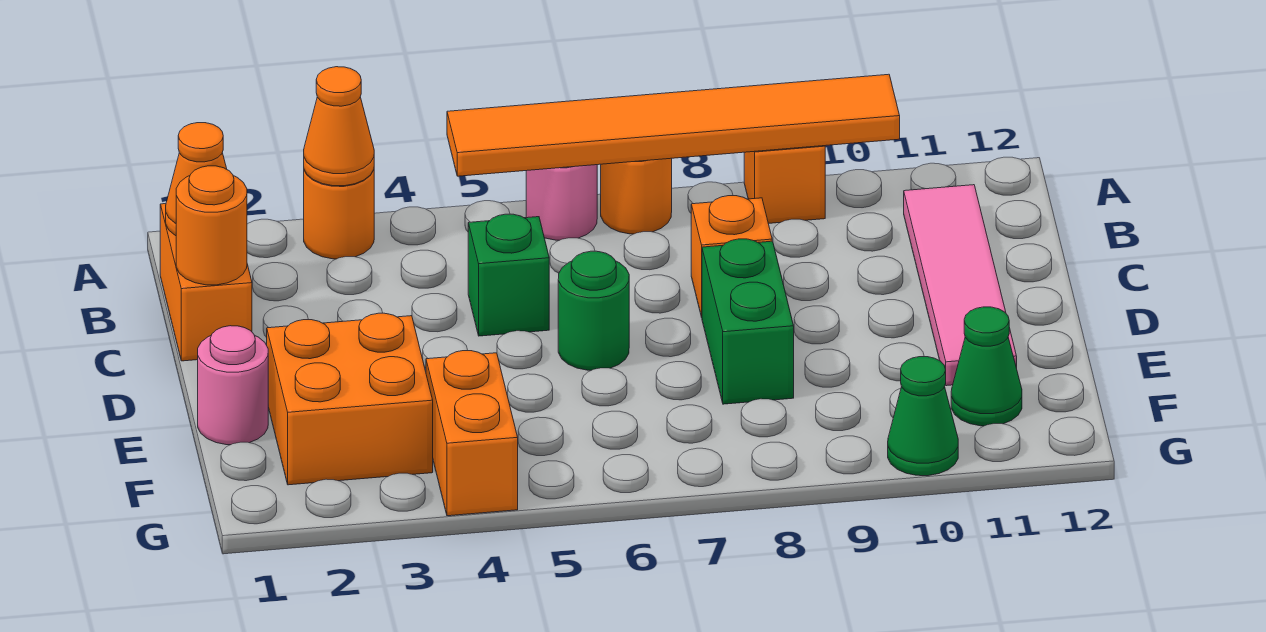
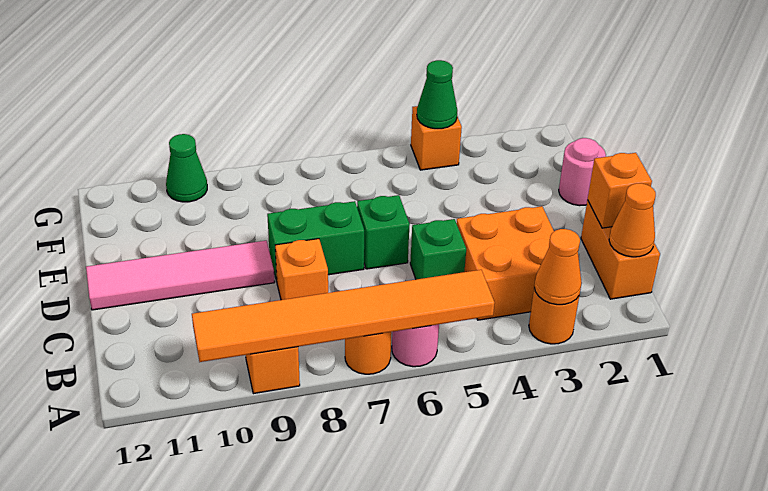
pink 1x4 tile [904,185,1017,386] -> pink 1x4 tile turned to [86,241,275,310]
orange 1x1 round brick [176,166,247,285] -> orange 1x1 brick [588,153,652,228]
green 1x1 round brick [558,251,629,370] -> green 1x1 brick [357,195,410,269]
green 1x2 brick [702,239,794,404] -> green 1x2 brick turned to [267,201,364,281]
orange 2x2 brick [267,313,433,485] -> orange 2x2 brick moved to [456,206,554,320]
orange 1x2 brick [426,351,518,516] -> orange 1x1 brick [411,106,462,170]
green 1x1 cone [951,307,1022,426] -> green 1x1 cone moved to [417,60,457,129]

